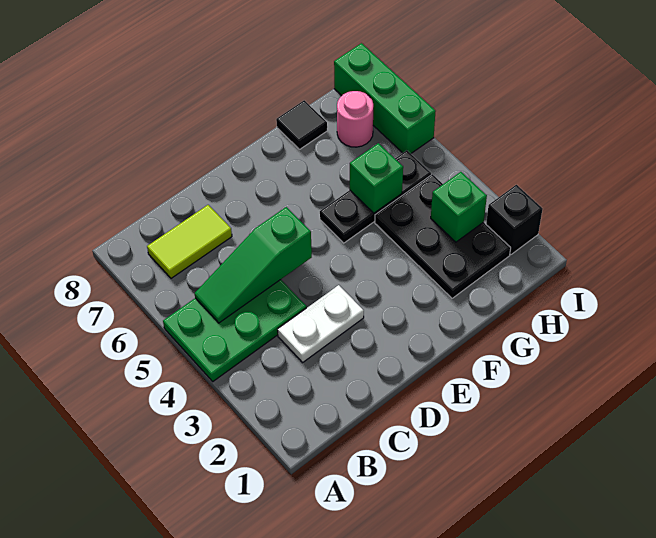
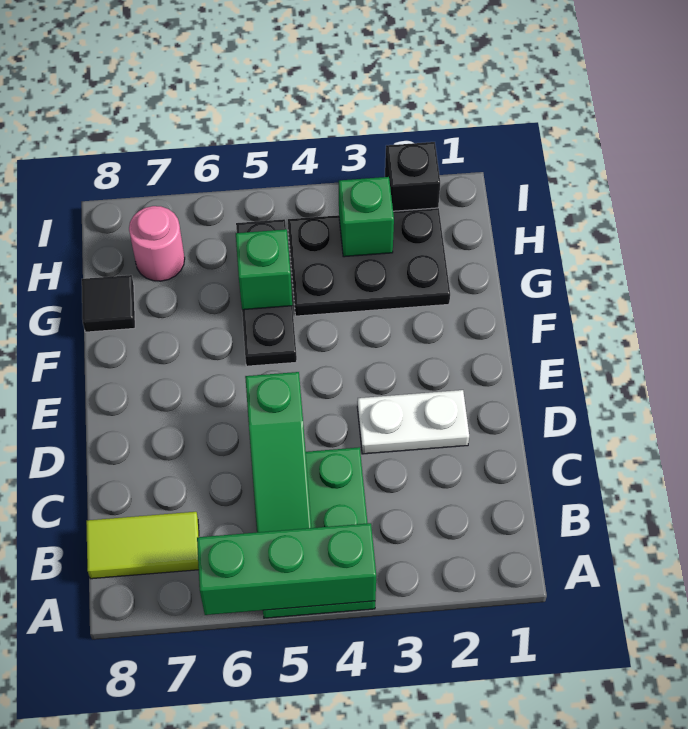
lime 1x2 tile [147,205,232,278] -> lime 1x2 tile turned to [86,512,199,579]
white 1x2 plate [278,285,364,362] -> white 1x2 plate turned to [357,390,469,454]
green 1x3 brick [334,43,436,154] -> green 1x3 brick moved to [197,523,376,615]

